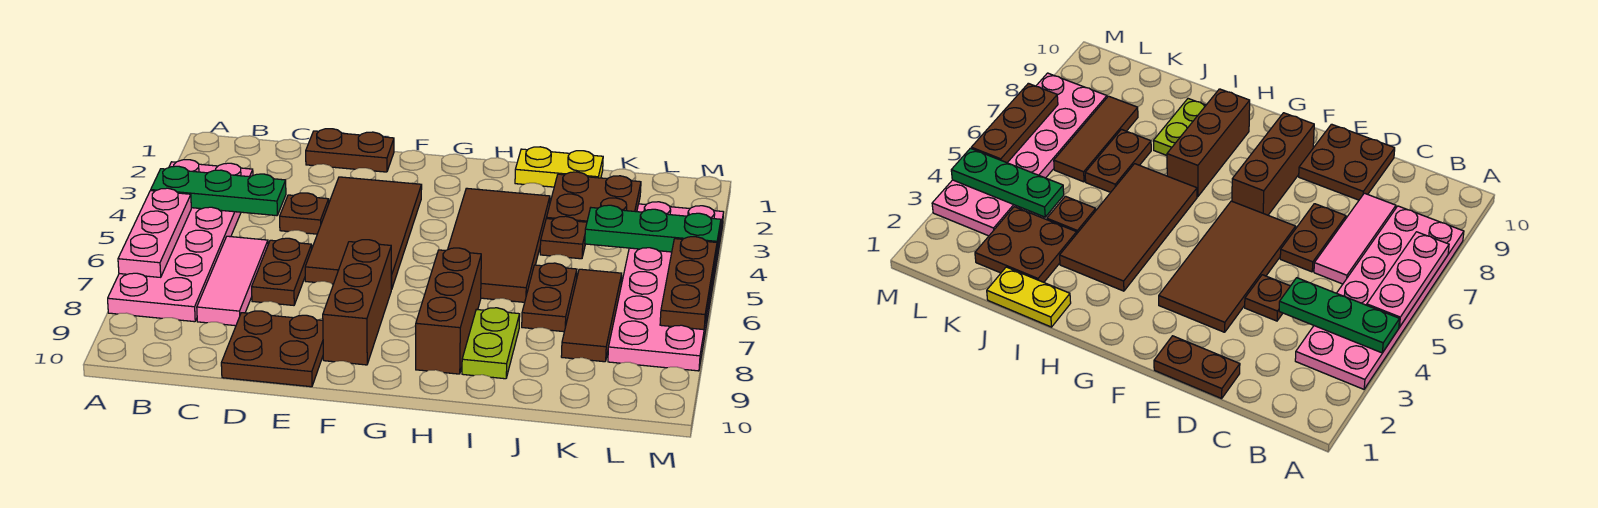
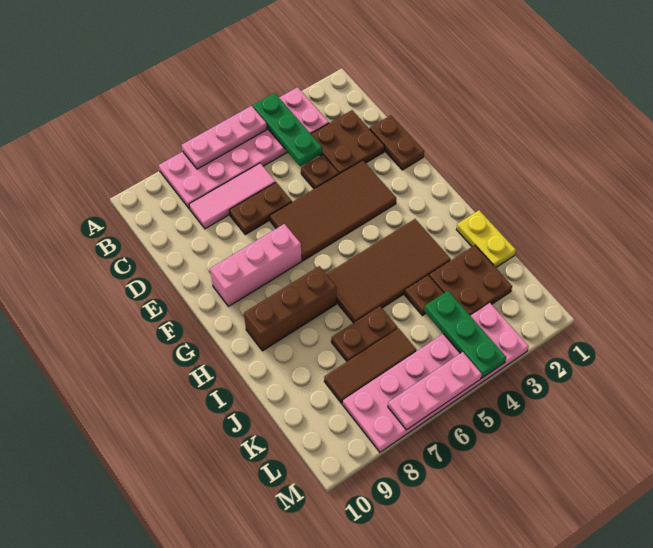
brown 2x2 plate [221,311,323,387] -> brown 2x2 plate moved to [311,110,385,174]
brown 1x3 brick [323,240,392,365] -> pink 1x3 brick [210,224,302,307]
lime 1x2 plate [462,308,520,379] -> none
brown 1x3 plate [660,237,717,330] -> pink 1x3 plate [388,352,482,430]

